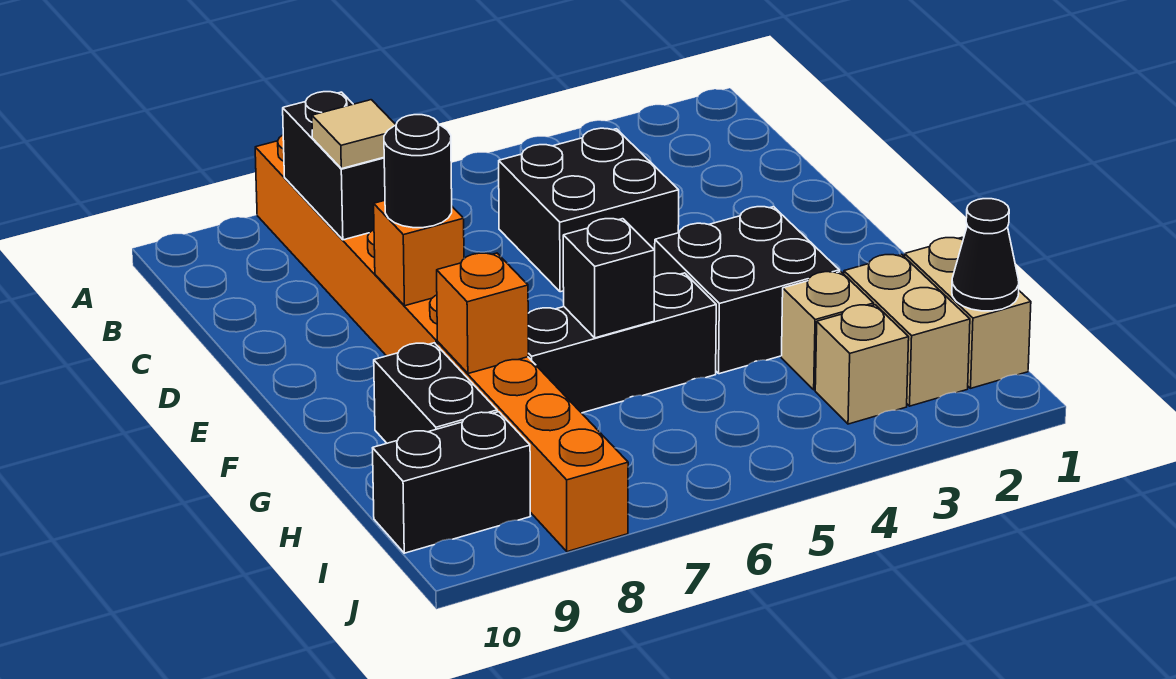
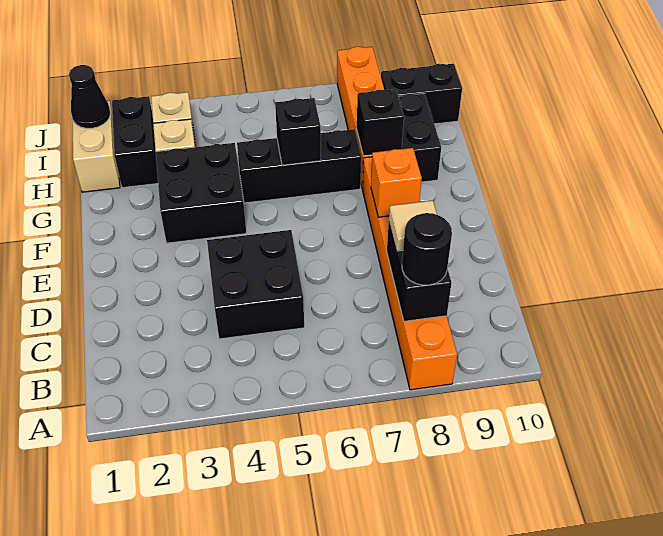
black 1x1 round brick [384,115,452,228] -> black 1x1 round brick moved to [402,213,452,285]
orange 1x1 brick [437,253,528,374] -> black 1x1 brick [357,89,404,156]
tan 1x2 brick [844,254,970,406] -> black 1x2 brick [112,96,158,188]

